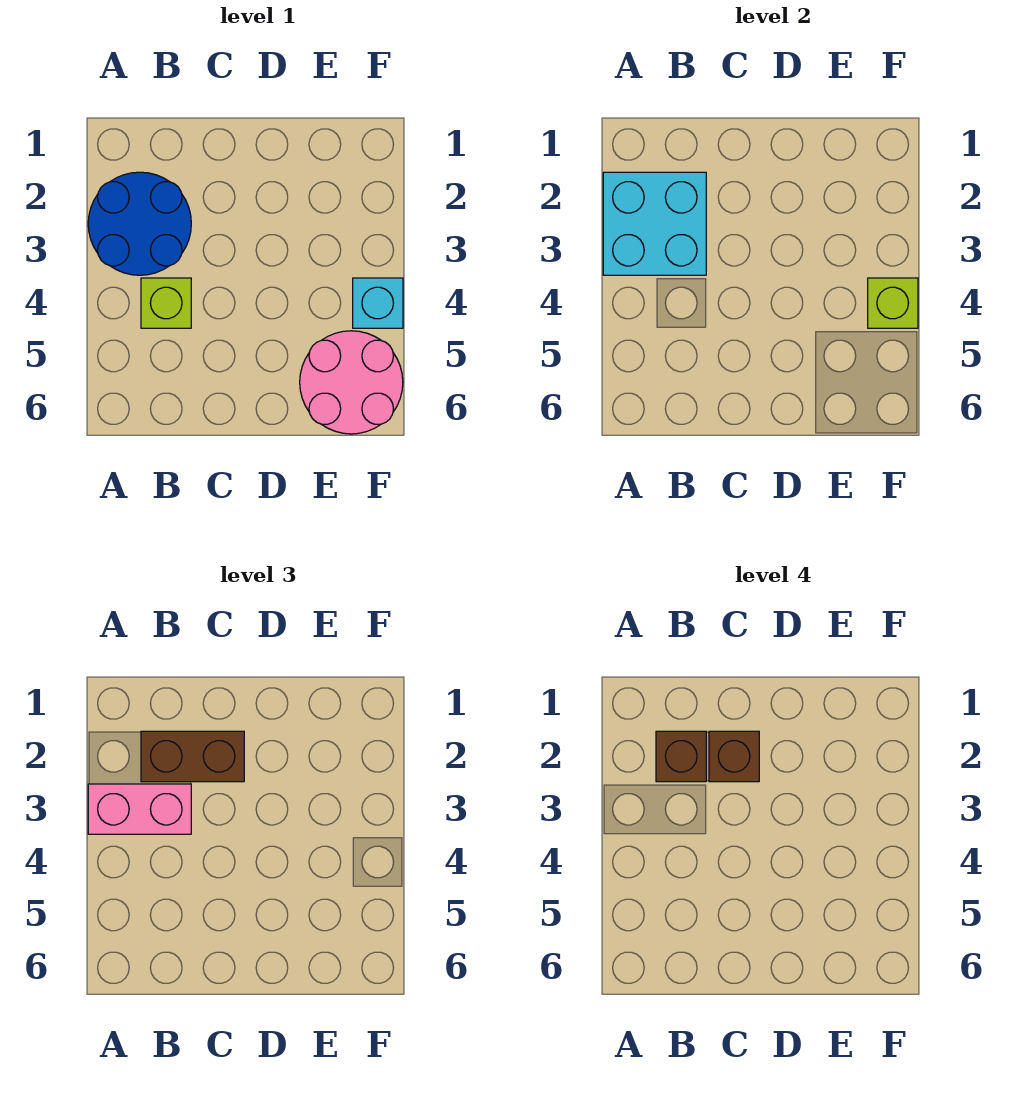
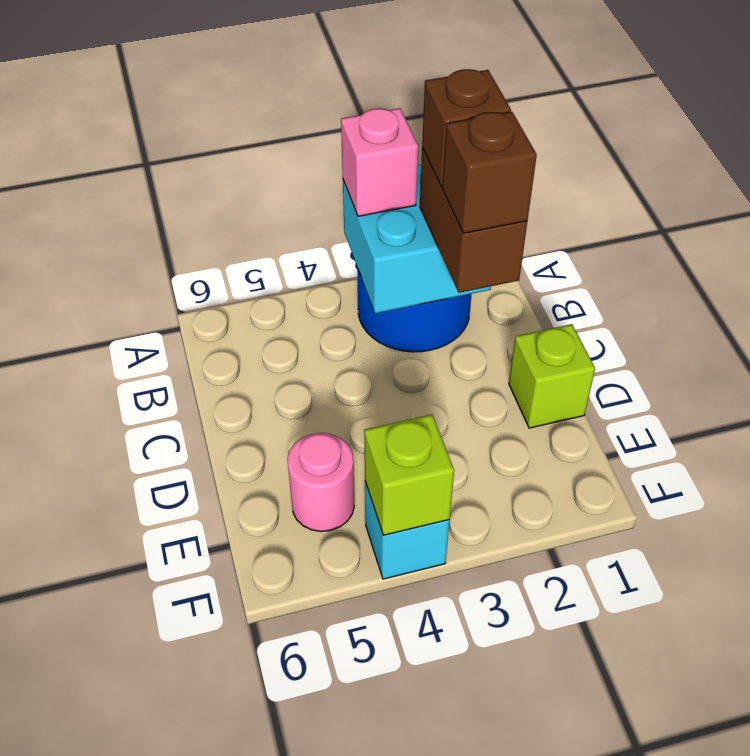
pink 1x2 brick [88,784,191,834] -> pink 1x1 brick [341,108,418,216]
lime 1x1 brick [141,278,191,328] -> lime 1x1 brick moved to [509,324,595,428]
pink 2x2 round brick [300,331,403,434] -> pink 1x1 round brick [287,433,355,531]

